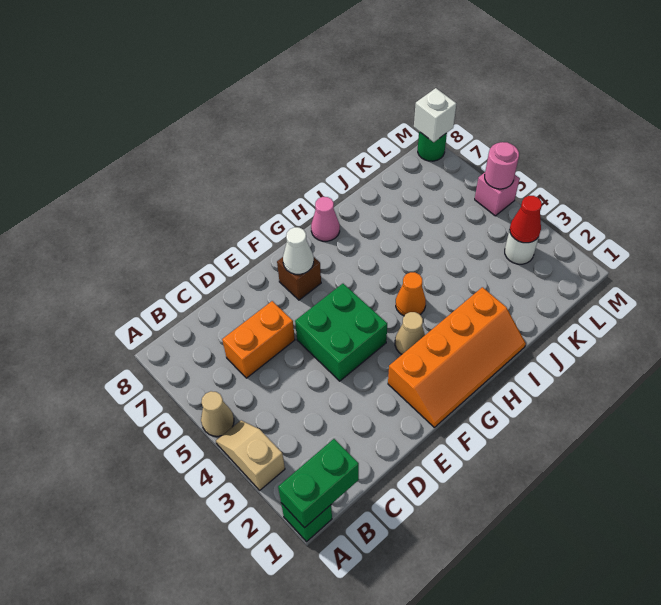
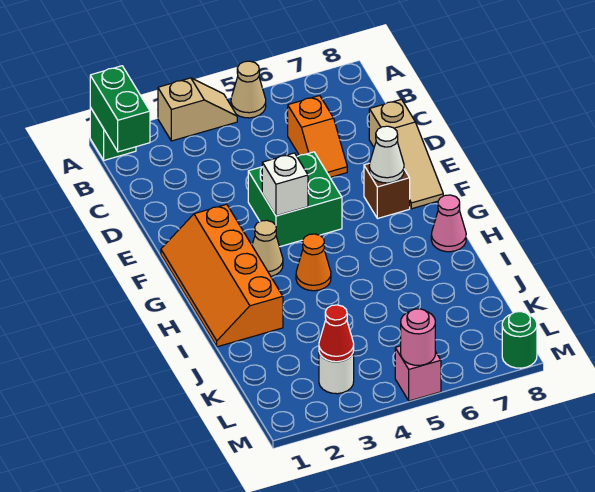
orange 1x2 brick [222,301,295,378] -> orange 1x2 slope [288,96,347,177]
none -> tan 1x3 slope [369,99,443,209]
white 1x1 brick [414,88,456,142] -> white 1x1 brick moved to [262,153,308,216]

